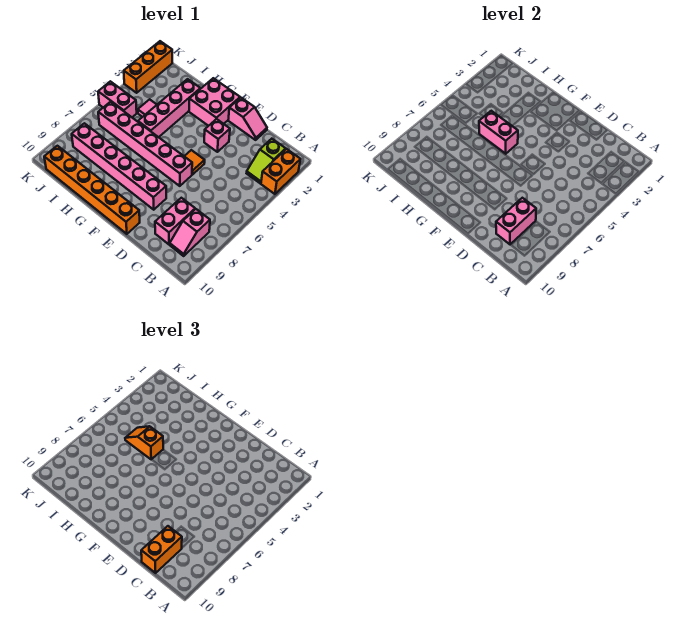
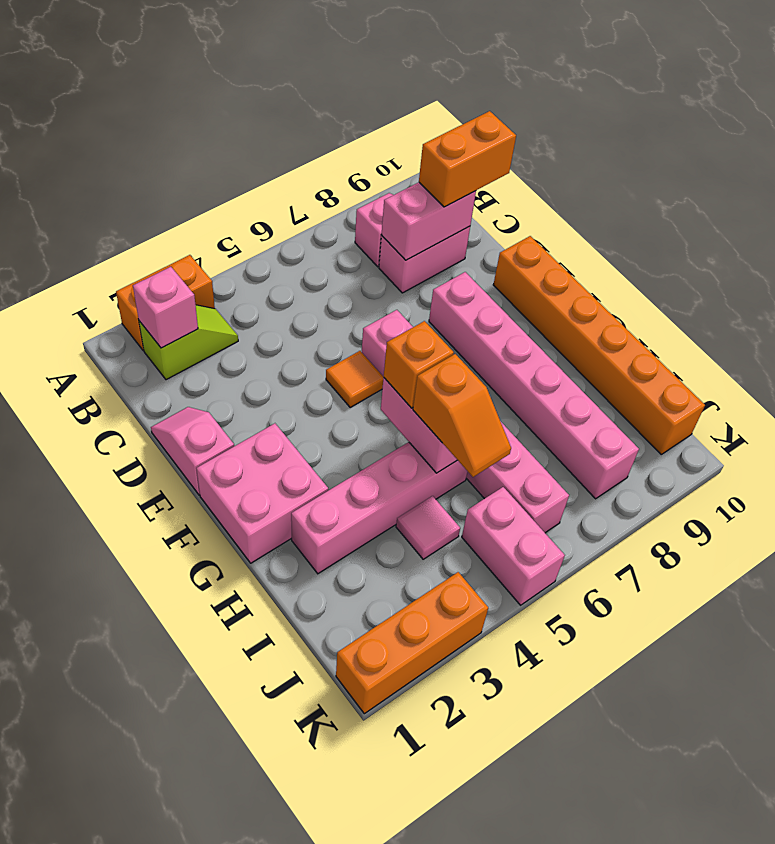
pink 1x1 brick [204,119,230,152] -> pink 1x1 brick moved to [133,267,198,348]
none -> orange 1x1 brick [384,321,454,408]

